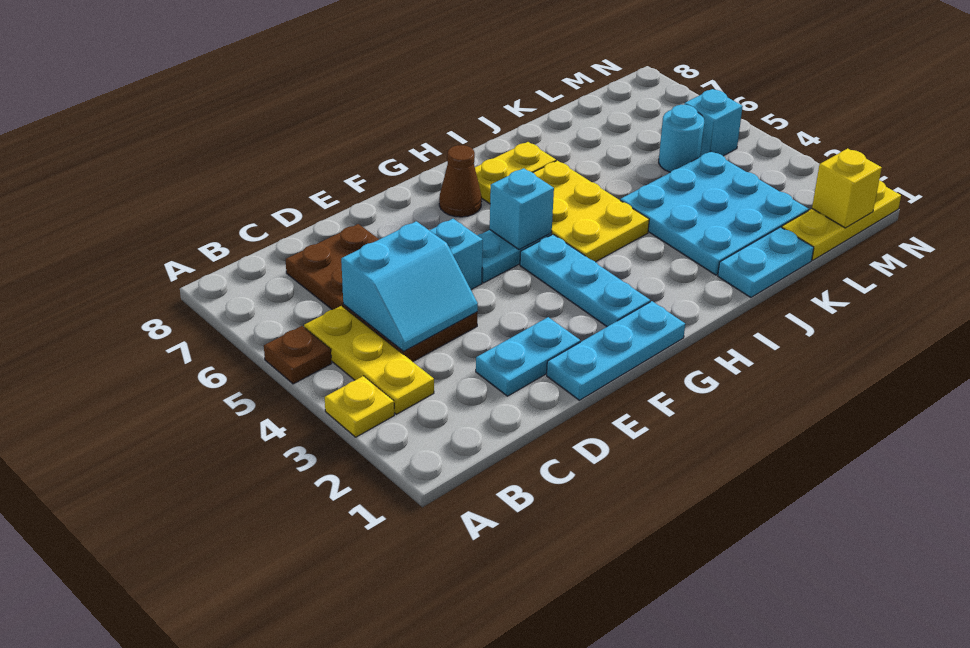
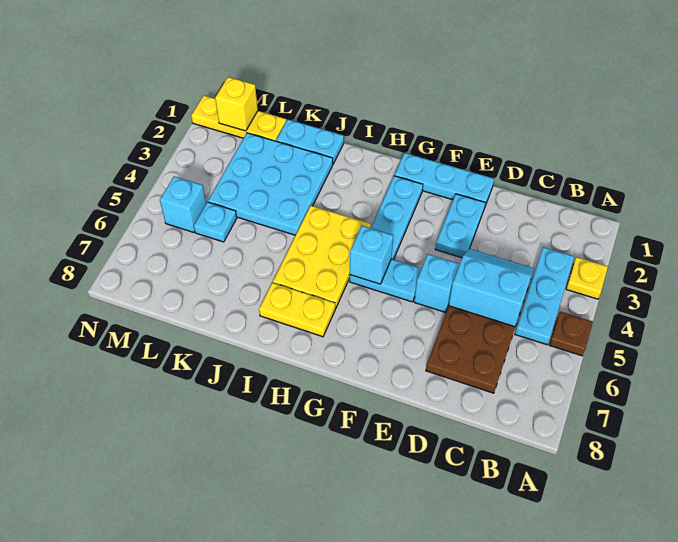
yellow 1x3 plate [304,306,434,414] -> cyan 1x3 plate [515,247,574,345]
cyan 1x2 plate [476,317,580,396] -> cyan 1x2 plate turned to [435,194,485,258]
brown 1x1 cone [439,145,482,217] -> none
cyan 1x1 round brick [659,105,704,172] -> cyan 1x1 plate [194,202,237,242]

